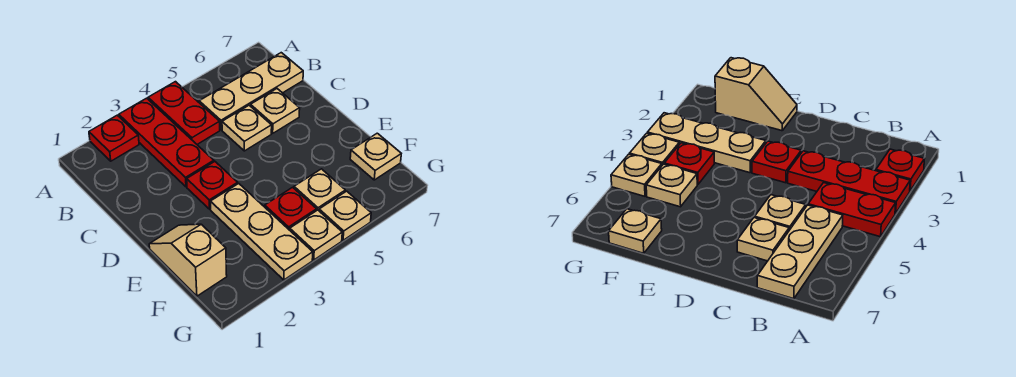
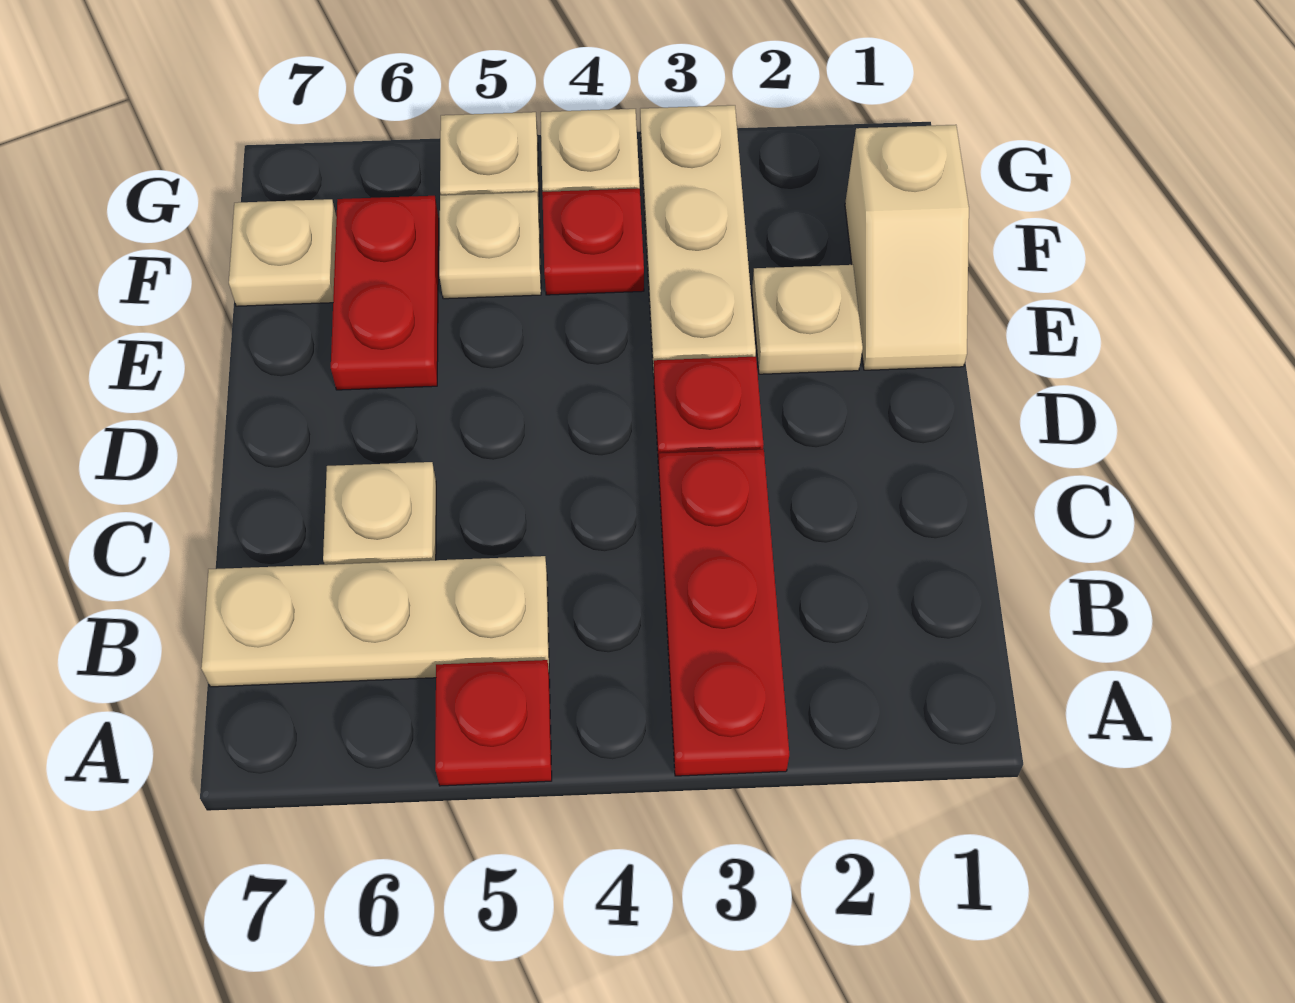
red 1x1 plate [89,115,139,161] -> red 1x1 plate moved to [435,660,552,786]
red 1x2 plate [148,82,220,144] -> red 1x2 plate moved to [331,196,439,390]
tan 1x1 plate [222,105,272,151] -> tan 1x1 plate moved to [752,265,863,374]

